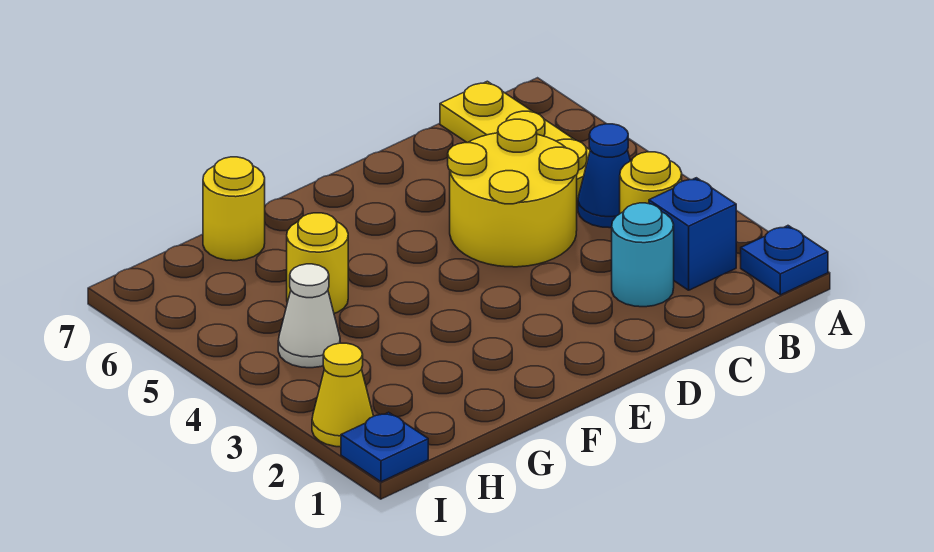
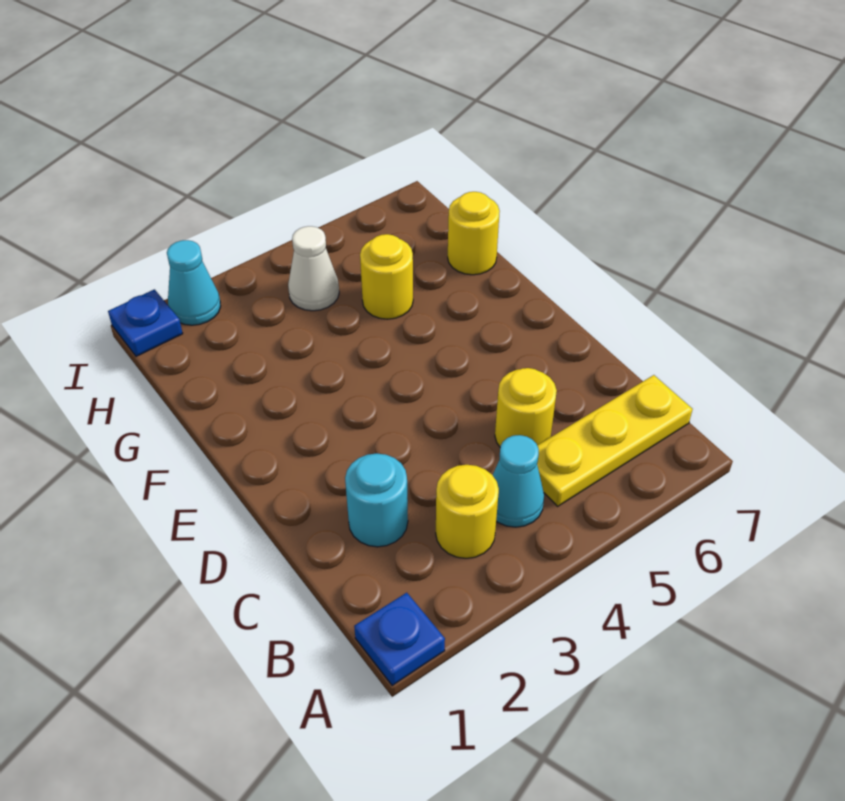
blue 1x1 brick [649,178,736,290] -> none
blue 1x1 cone [578,124,630,228] -> cyan 1x1 cone [493,435,544,527]
yellow 2x2 round brick [448,119,579,267] -> yellow 1x1 round brick [495,368,557,447]
yellow 1x1 cone [312,343,373,447] -> cyan 1x1 cone [167,240,221,325]

